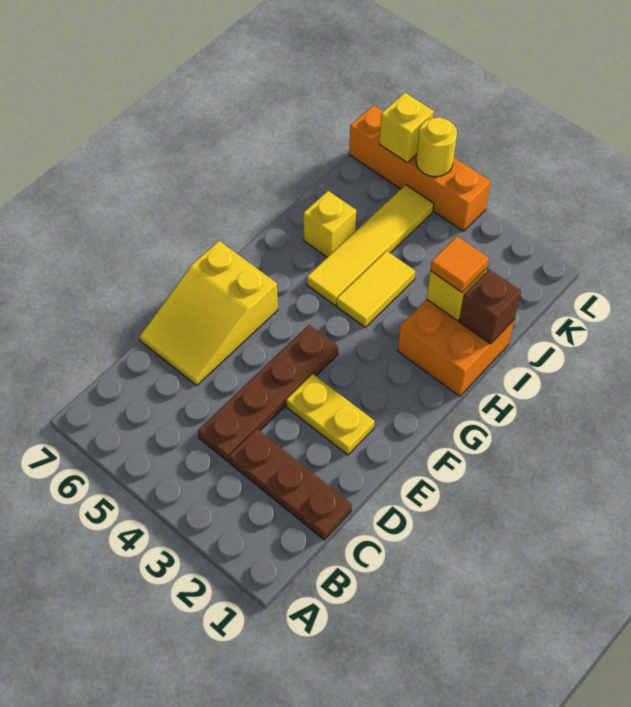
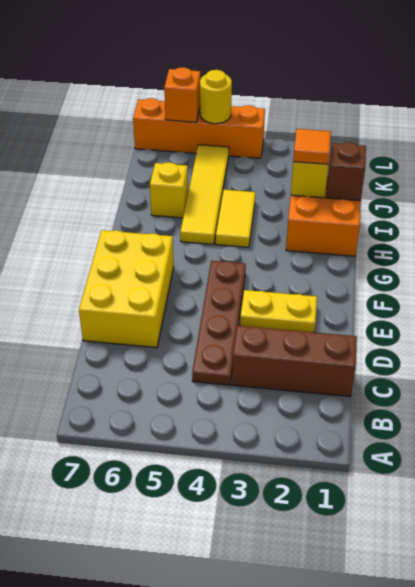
brown 1x3 plate [229,429,352,540] -> brown 1x3 brick [232,325,357,397]
yellow 2x3 slope [139,241,278,385] -> yellow 2x3 brick [79,230,174,348]
yellow 1x1 brick [379,93,434,162] -> orange 1x1 brick [164,67,200,122]

